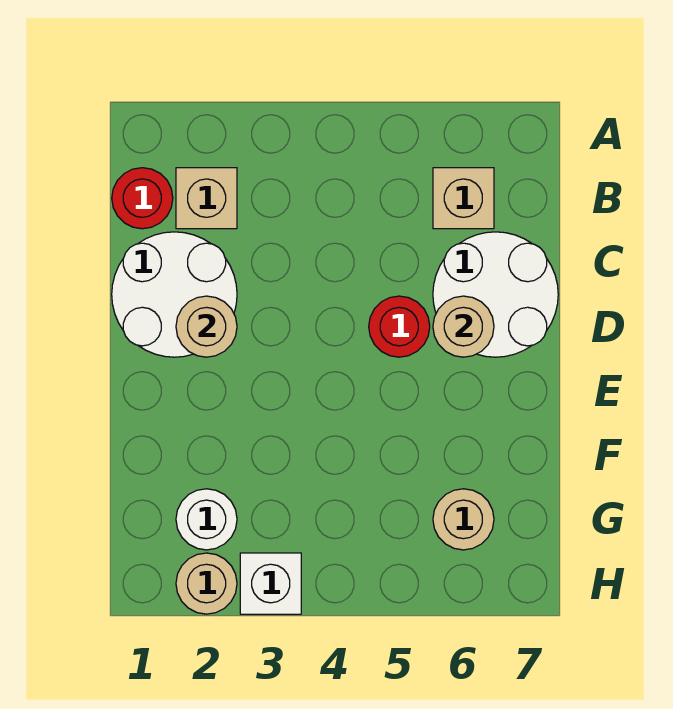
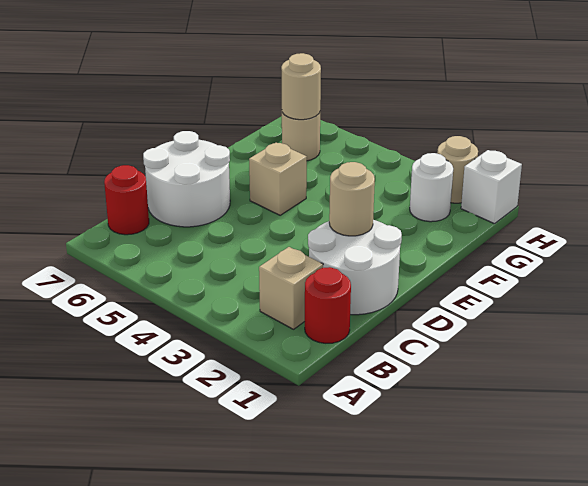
tan 1x1 brick [433,168,494,229] -> tan 1x1 brick moved to [249,142,307,215]
red 1x1 round brick [369,296,430,357] -> red 1x1 round brick moved to [104,165,149,235]
tan 1x1 round brick [433,296,494,357] -> tan 1x1 round brick moved to [281,53,321,120]
white 1x1 brick [240,553,301,614] -> white 1x1 brick moved to [461,150,522,224]

